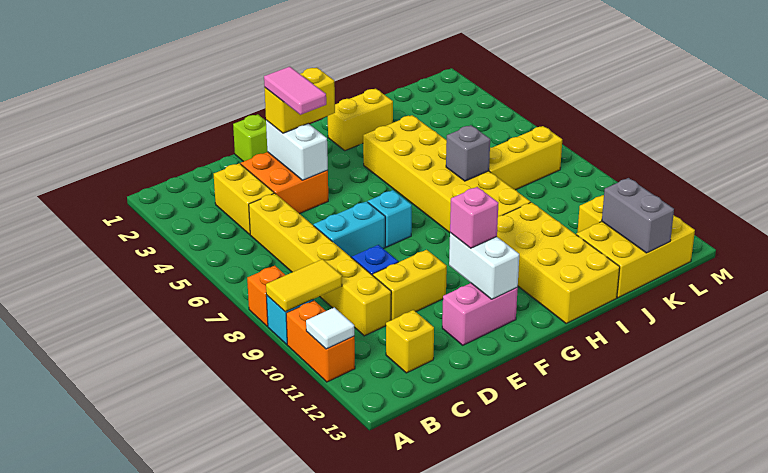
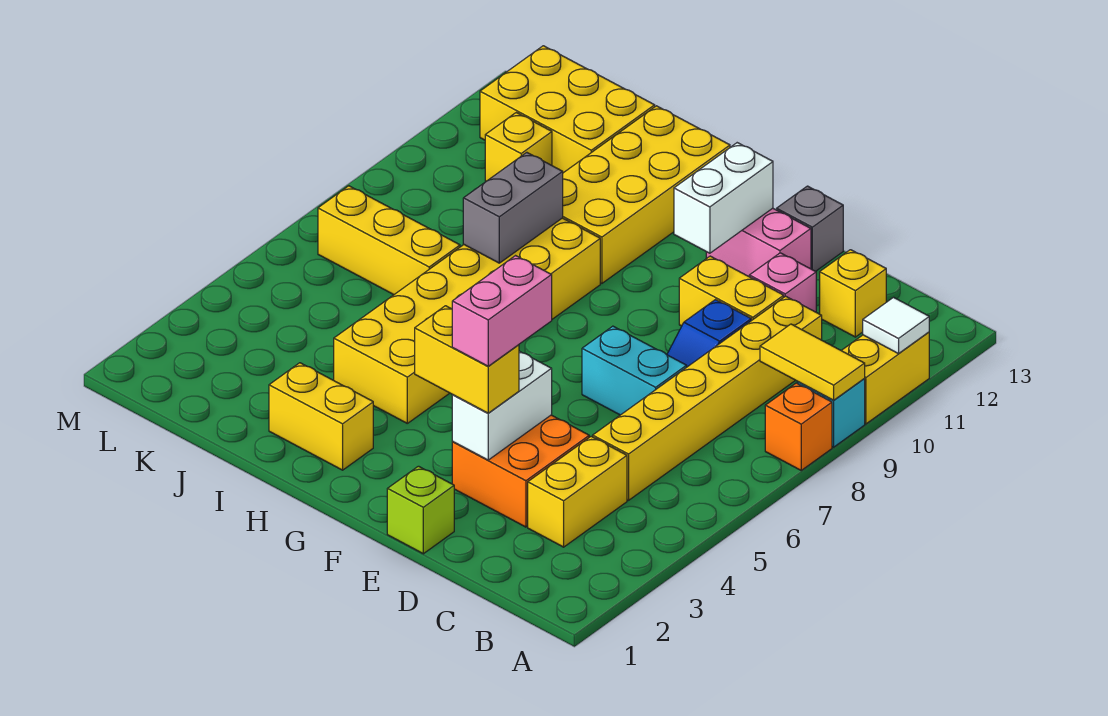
orange 1x2 brick [286,301,355,382] -> yellow 1x2 brick [841,332,929,424]
pink 1x2 tile [264,67,326,115] -> pink 1x2 brick [452,256,552,366]
cyan 1x1 brick [368,190,412,247] -> none
pink 1x1 brick [450,187,498,248] -> pink 1x1 brick moved to [749,253,816,312]
grey 1x1 brick [446,125,490,181] -> grey 1x1 brick moved to [777,186,843,271]
grey 1x2 brick [602,178,674,253] -> grey 1x2 brick moved to [463,152,563,263]

